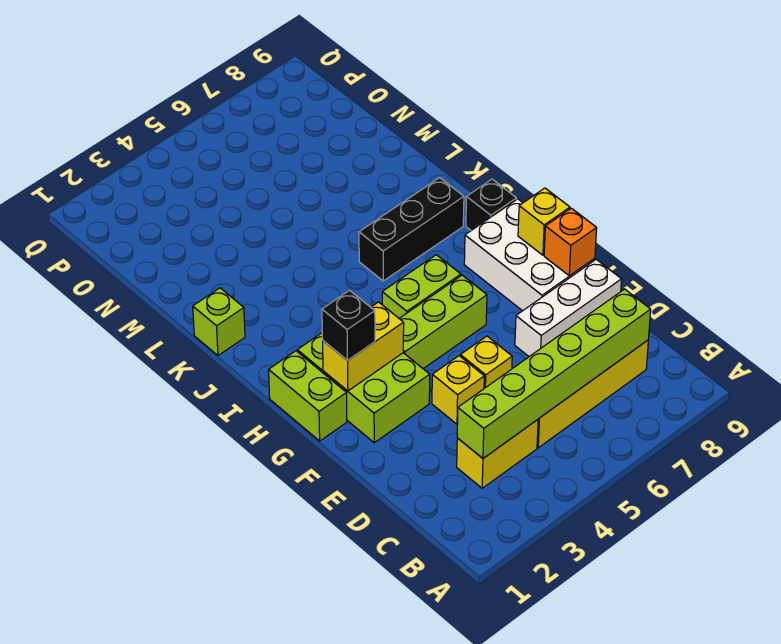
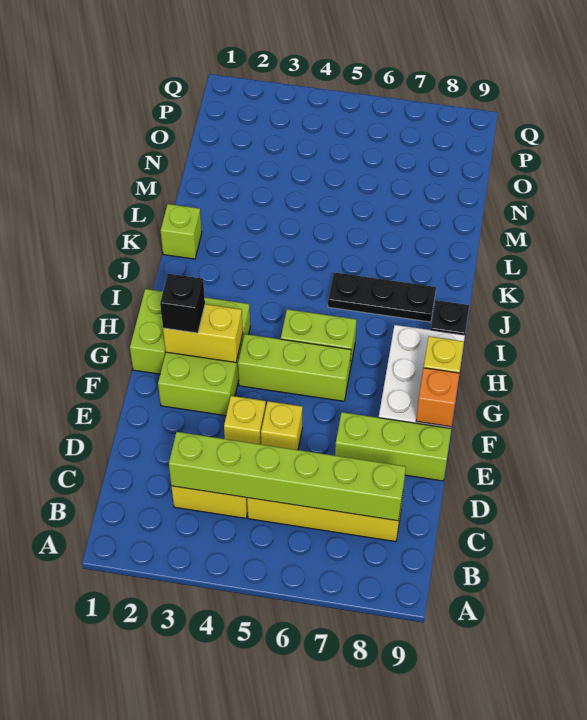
white 1x3 brick [515,259,622,357] -> lime 1x3 brick [335,412,451,481]
black 1x3 brick [359,178,464,281] -> black 1x3 plate [328,273,436,322]

